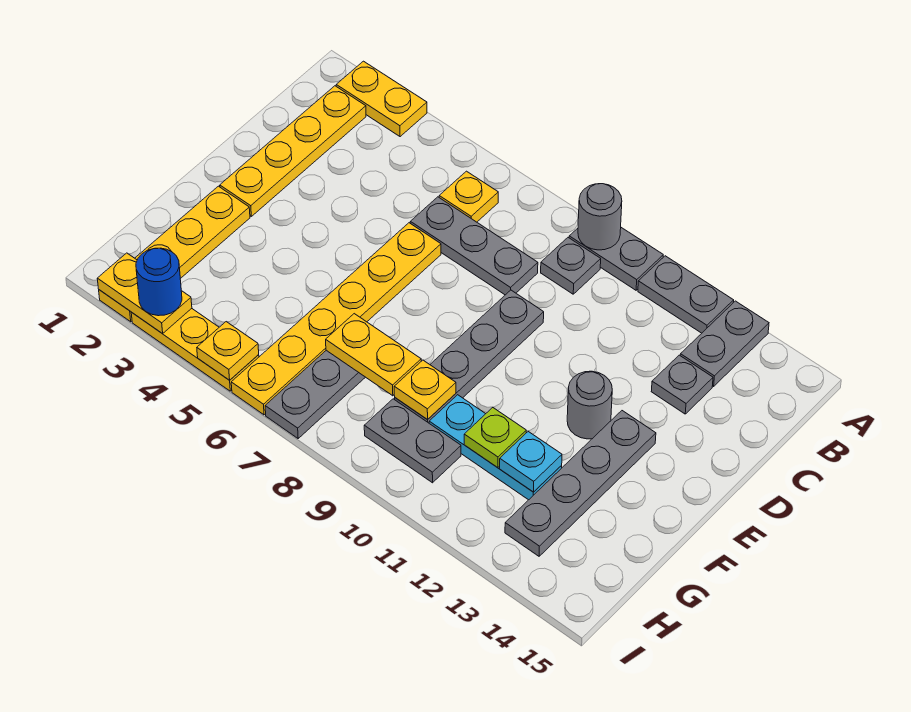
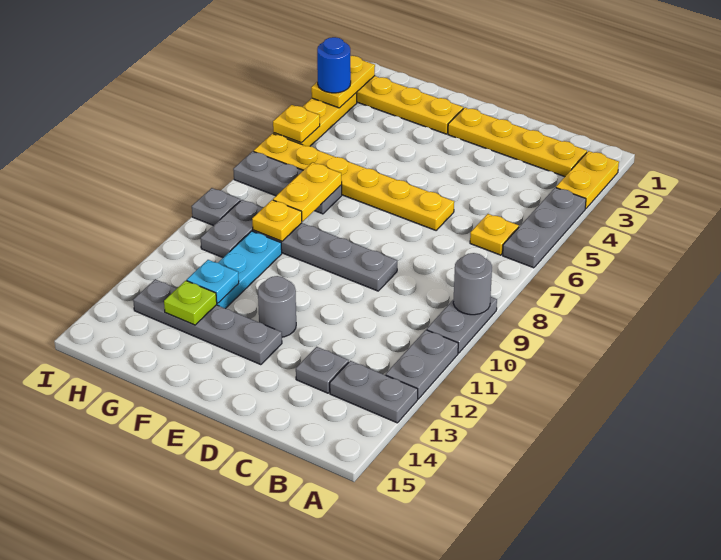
grey 1x1 plate [541,238,601,294] -> grey 1x1 plate moved to [192,188,240,226]
grey 1x3 plate [410,197,538,295] -> grey 1x3 plate moved to [503,188,586,268]
lime 1x1 plate [464,408,526,468] -> lime 1x1 plate moved to [164,281,217,325]

